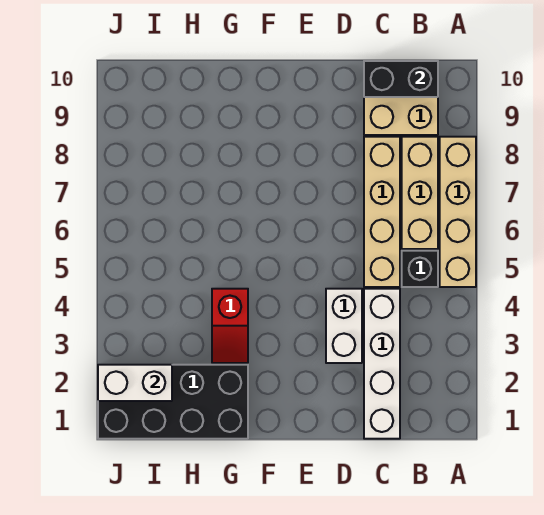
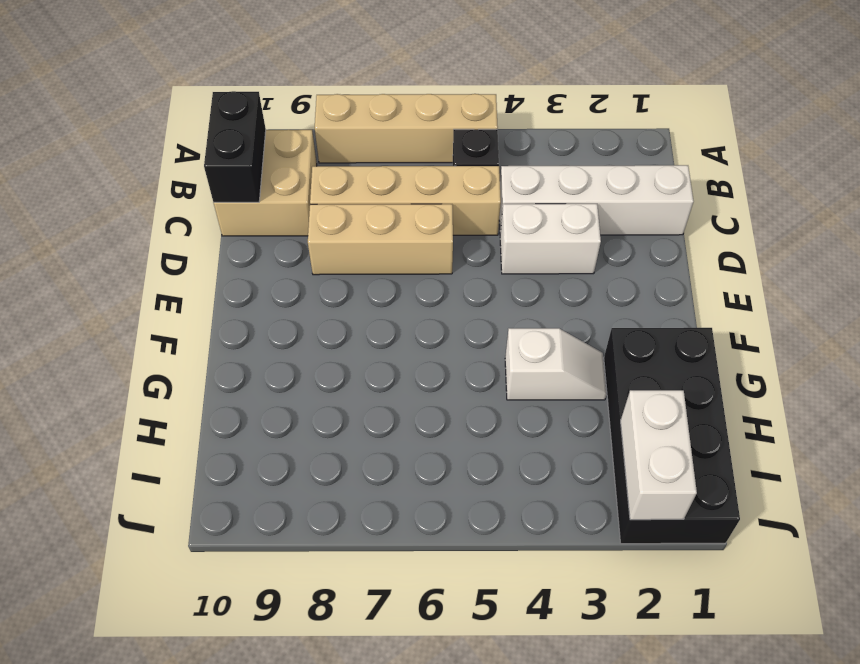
tan 1x3 brick [402,137,438,249] -> tan 1x3 brick moved to [308,204,453,275]
red 1x2 slope [212,289,248,363] -> white 1x2 slope [505,328,607,400]

